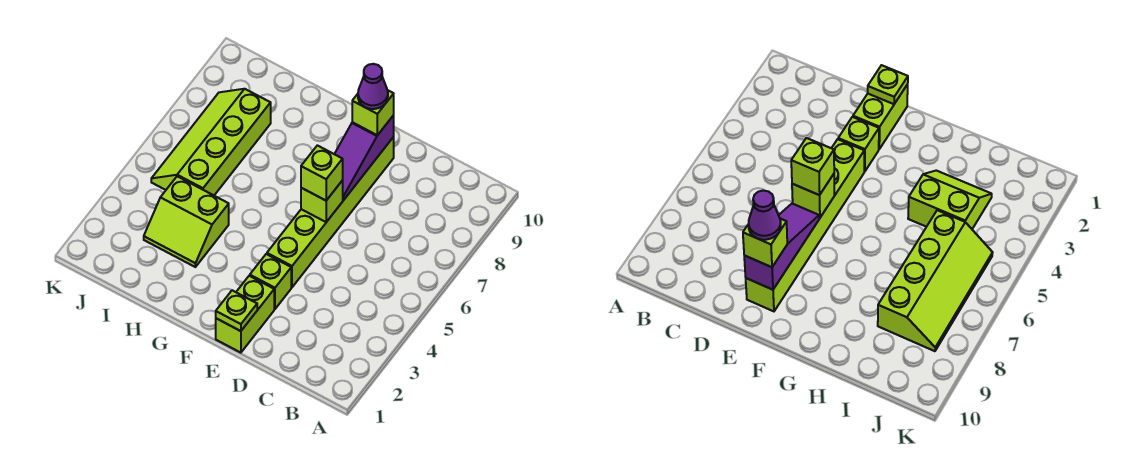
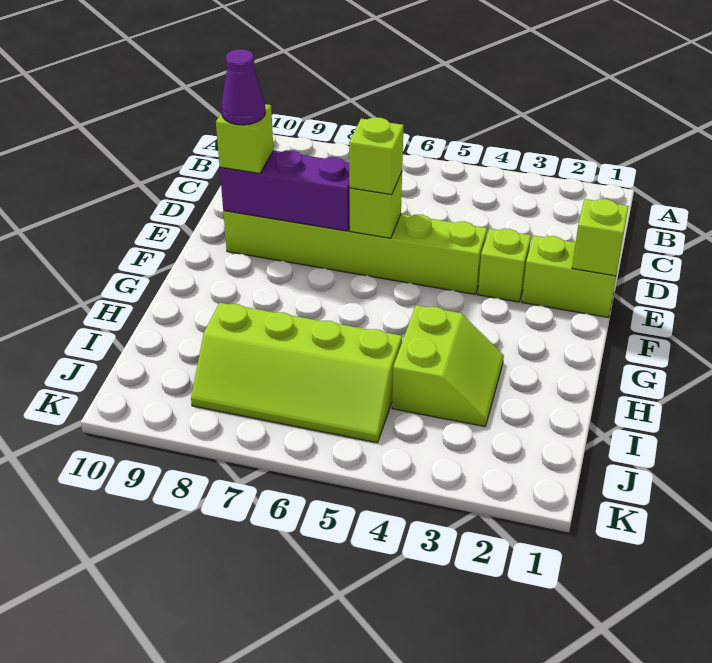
lime 1x1 plate [216,290,257,331] -> lime 1x1 brick [572,199,629,276]
purple 1x3 slope [335,115,394,200] -> purple 1x3 brick [220,150,350,231]

